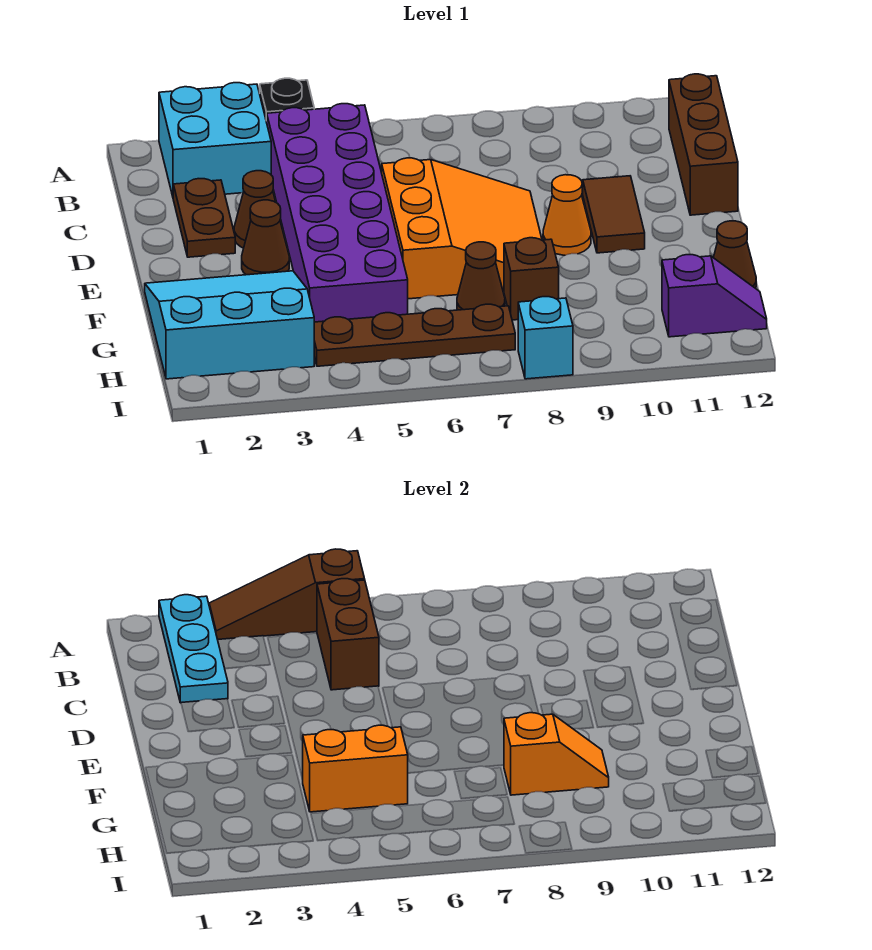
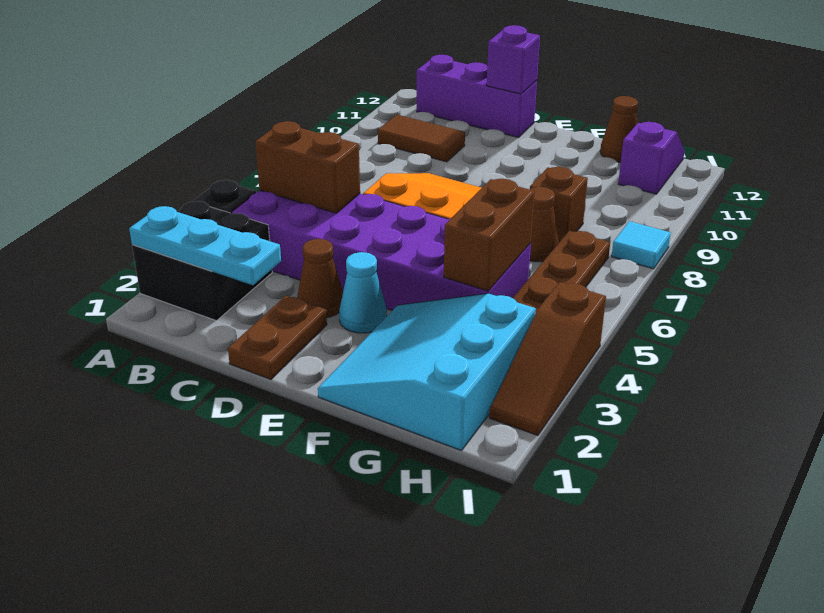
cyan 2x2 brick [159,83,271,196] -> black 2x2 brick [132,201,272,321]
brown 1x3 slope [209,549,365,640] -> brown 1x3 slope moved to [489,282,606,435]
brown 1x3 brick [669,74,738,215] -> purple 1x3 brick [417,55,537,137]
brown 1x2 plate [173,179,235,257] -> brown 1x2 plate turned to [228,296,327,379]
brown 1x2 tile [583,176,645,253] -> brown 1x2 tile moved to [378,115,465,162]
none -> purple 1x1 brick [487,25,540,94]
brown 1x1 cone [242,200,289,275] -> cyan 1x1 cone [339,252,387,333]
orange 1x1 cone [543,175,591,255] -> none
orange 1x2 brick [303,725,408,812] -> brown 1x2 brick [444,179,535,291]
orange 1x2 slope [504,713,609,795] -> none
cyan 1x1 brick [518,297,573,379] -> cyan 1x1 tile [612,221,671,269]

